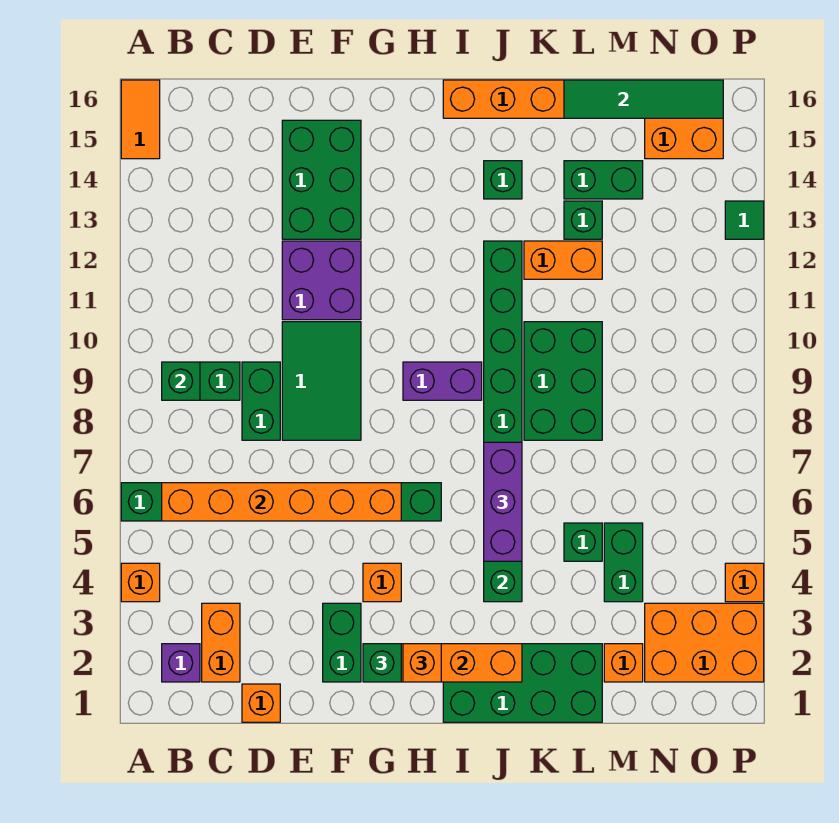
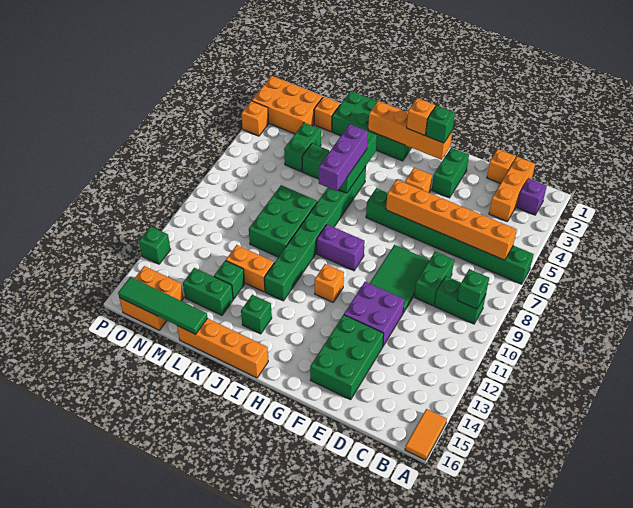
orange 1x1 brick [121,563,160,602] -> orange 1x1 brick moved to [315,264,344,302]
orange 1x2 brick [202,603,240,682] -> orange 1x3 brick [489,157,535,221]
green 1x1 tile [725,201,764,239] -> green 1x1 brick [139,226,171,264]

